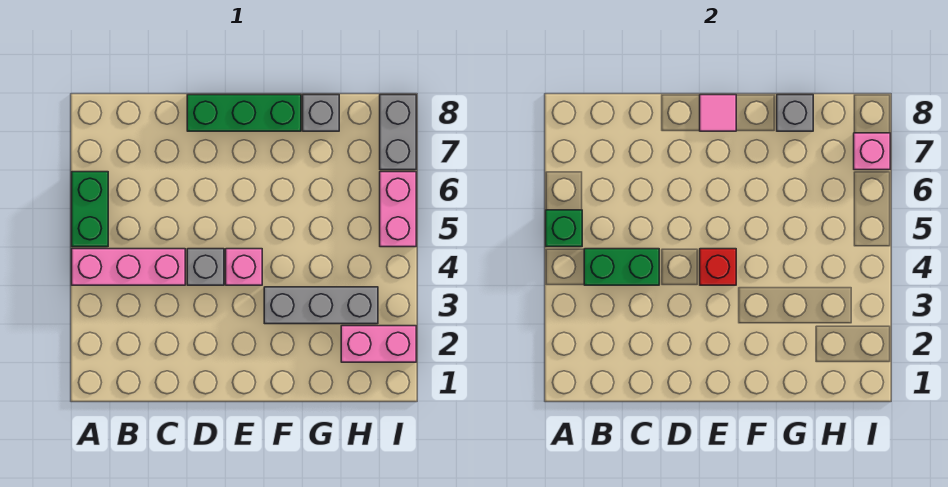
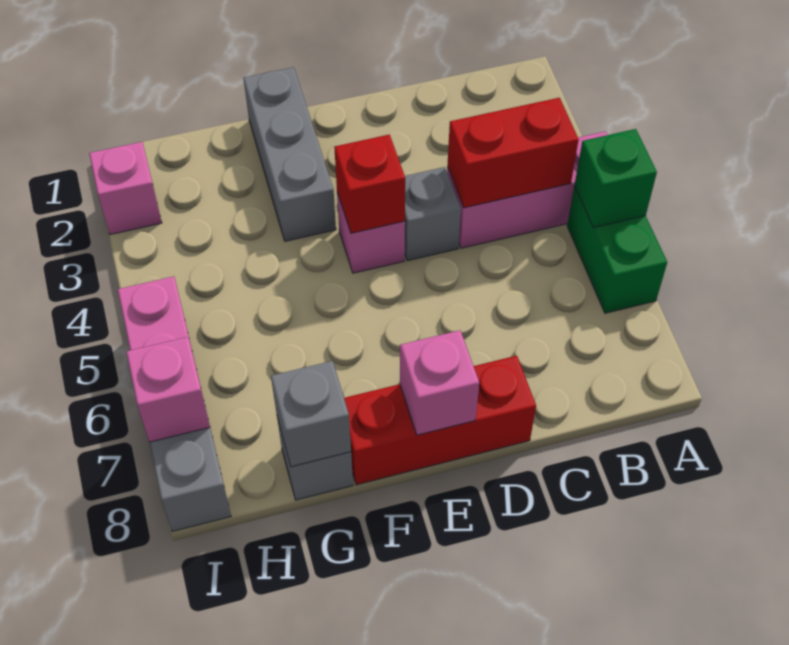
green 1x2 brick [584,249,659,285] -> red 1x2 brick [448,98,579,208]
green 1x3 brick [187,95,301,131] -> red 1x3 brick [344,356,536,485]
pink 1x1 tile [700,95,736,131] -> pink 1x1 brick [400,330,479,435]
grey 1x3 brick [264,287,378,324] -> grey 1x3 brick turned to [244,67,336,241]
pink 1x2 brick [341,326,416,362] -> pink 1x1 brick [89,142,162,235]

